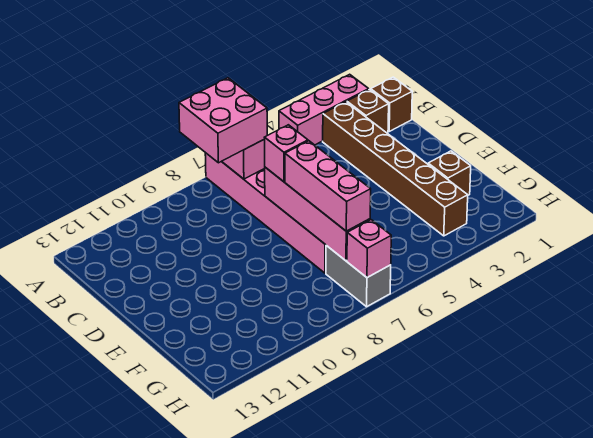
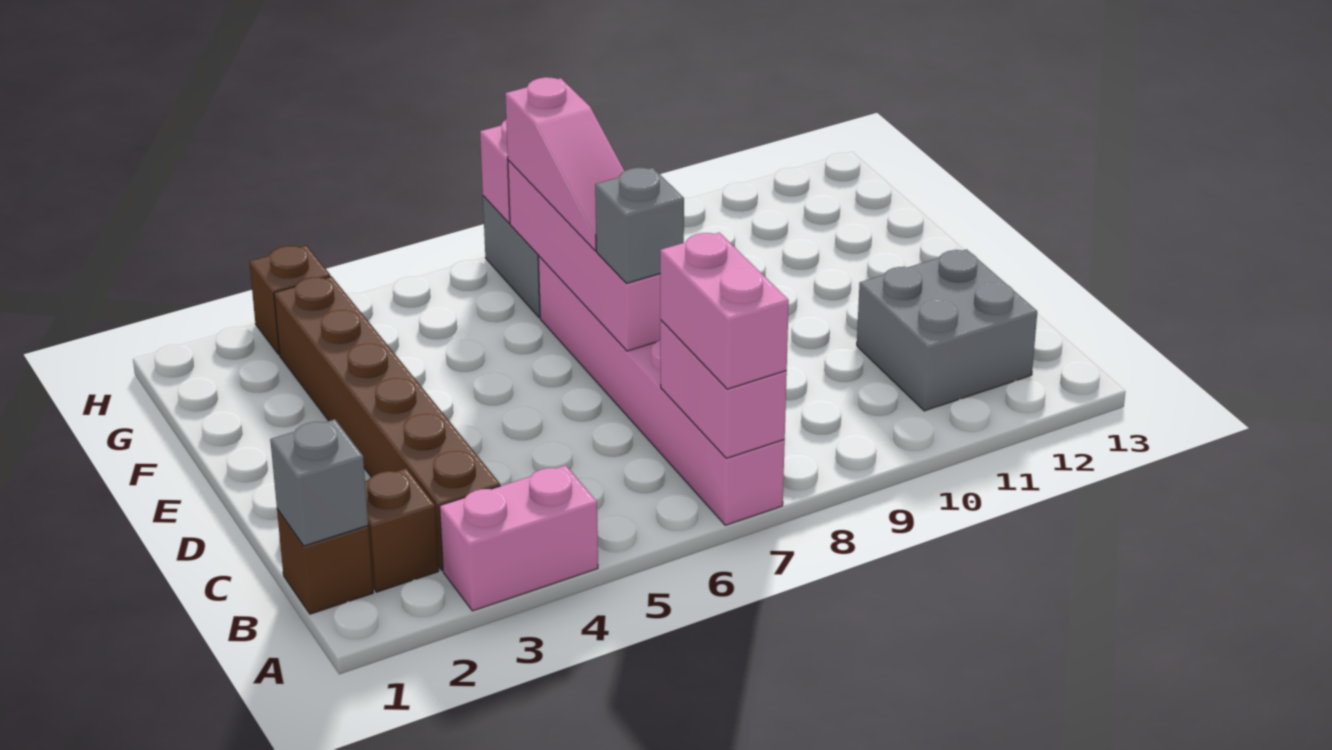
pink 1x3 brick [279,74,369,145] -> pink 1x2 brick [440,465,598,611]
pink 2x2 brick [179,78,267,163] -> pink 1x2 brick [660,233,789,389]
none -> grey 1x1 brick [270,419,368,546]
none -> grey 2x2 brick [857,249,1037,411]
pink 1x1 brick [264,125,308,182] -> grey 1x1 brick [595,168,684,284]
pink 1x3 brick [285,141,371,231] -> pink 1x3 slope [505,77,624,251]
brown 1x1 brick [428,151,471,195] -> brown 1x1 brick moved to [249,245,330,355]

